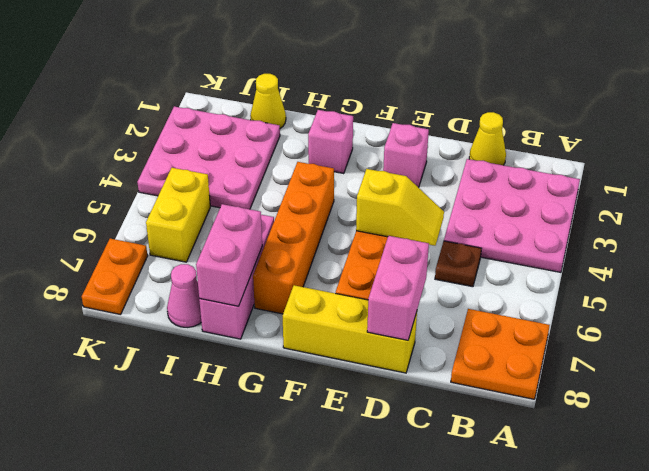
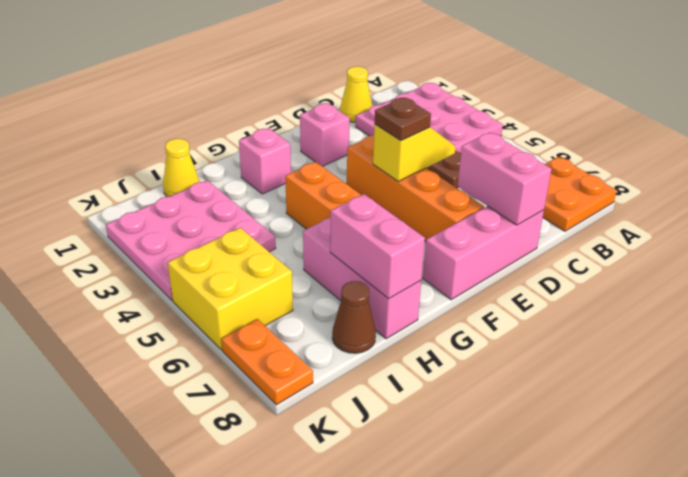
yellow 1x3 brick [283,285,417,373] -> pink 1x3 brick [423,206,544,300]
none -> brown 1x1 plate [375,98,431,141]
pink 1x1 cone [167,264,201,327] -> brown 1x1 cone [332,281,376,353]
yellow 1x2 brick [146,168,210,262] -> yellow 2x2 brick [168,228,293,350]

